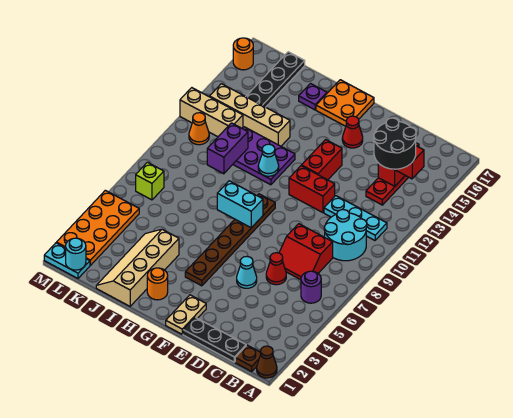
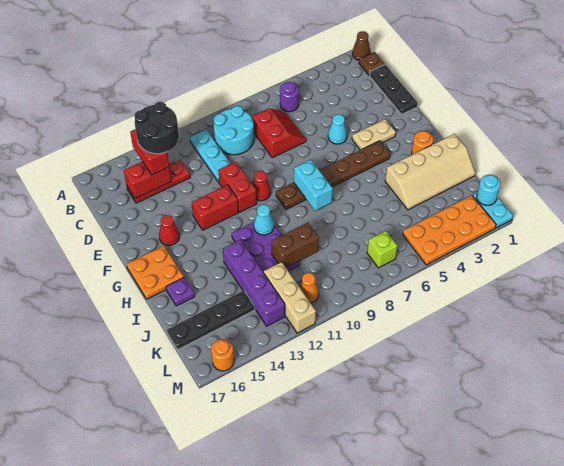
red 1x1 cone [266,253,286,285] -> red 1x1 cone moved to [253,171,271,201]
tan 1x2 plate [166,295,206,334] -> tan 1x2 plate moved to [352,119,396,150]
tan 1x4 brick [210,84,290,146] -> purple 1x4 brick [223,240,285,326]
purple 1x2 brick [207,123,248,174] -> brown 1x2 brick [271,223,319,267]

